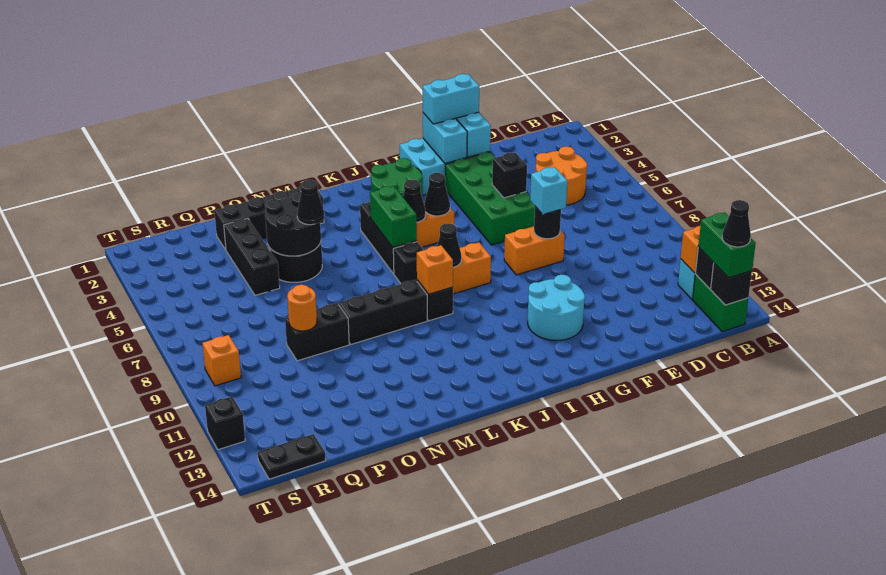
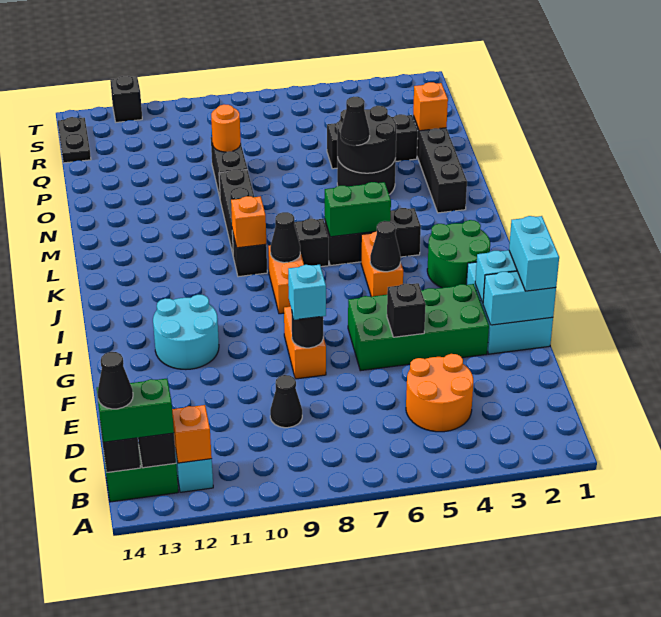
black 1x1 cone [403,180,425,222] -> black 1x1 cone moved to [270,375,302,428]
orange 1x1 brick [202,335,241,386] -> orange 1x1 brick moved to [413,82,448,131]

